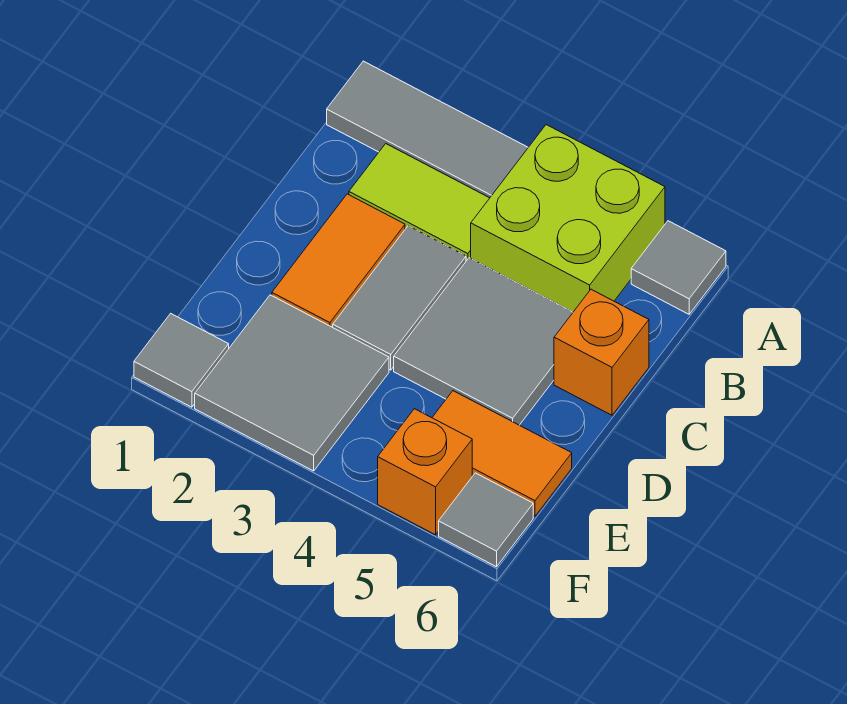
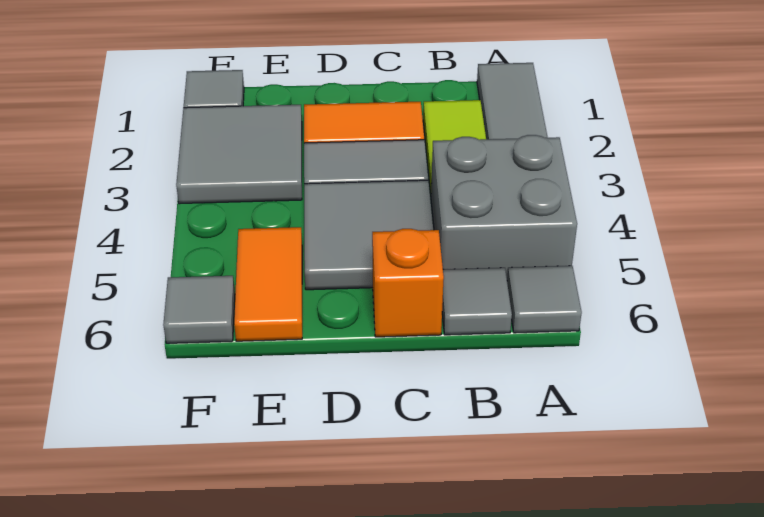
lime 2x2 brick [471,125,665,312] -> grey 2x2 brick [431,135,577,278]
none -> grey 1x1 tile [442,268,512,335]
orange 1x1 brick [378,409,472,535] -> none

